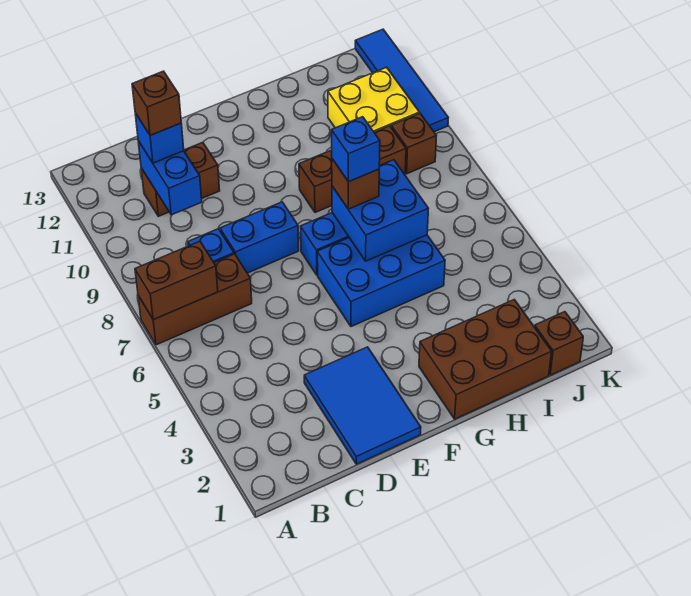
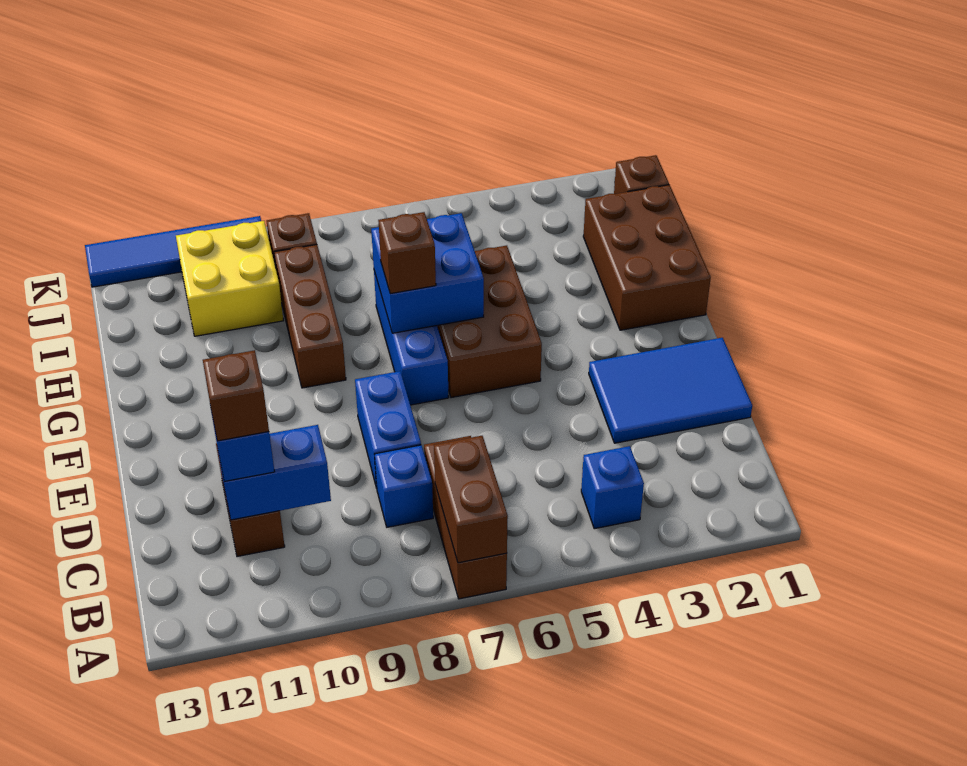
blue 2x3 brick [317,235,445,327] -> brown 2x3 brick [437,246,542,398]
blue 1x1 brick [332,117,380,182] -> blue 1x1 brick moved to [581,446,644,529]

